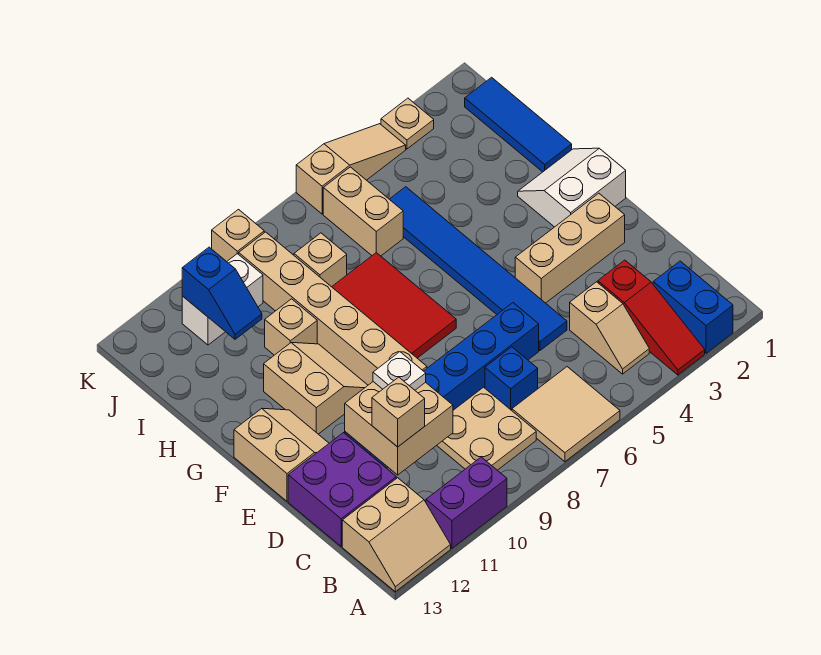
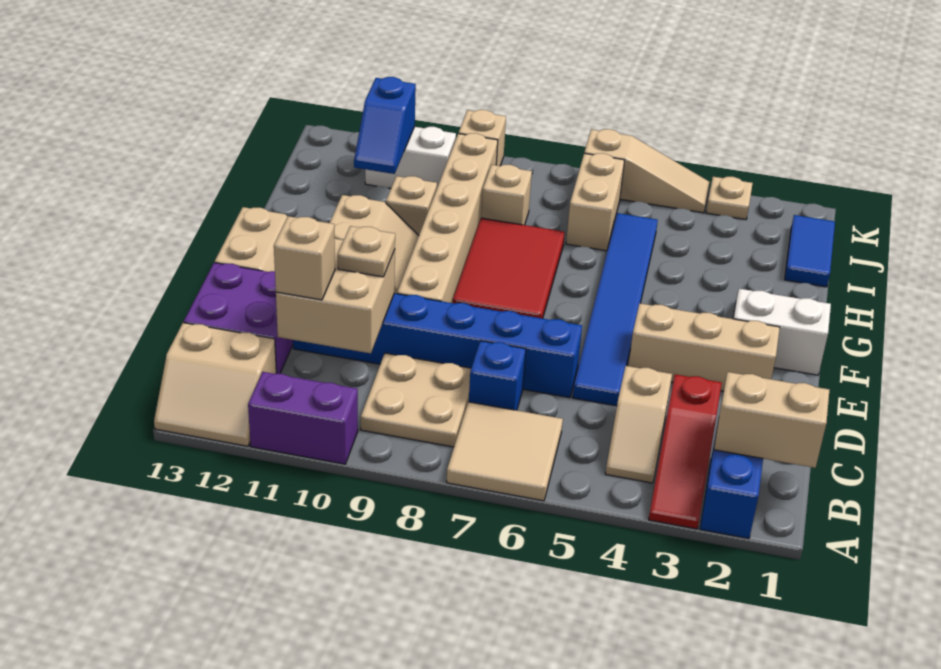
none -> tan 1x2 brick [714,372,829,468]
white 1x1 plate [373,352,426,390] -> tan 1x1 plate [338,226,395,277]
blue 1x3 tile [465,77,572,172] -> blue 1x2 tile [785,215,835,287]

